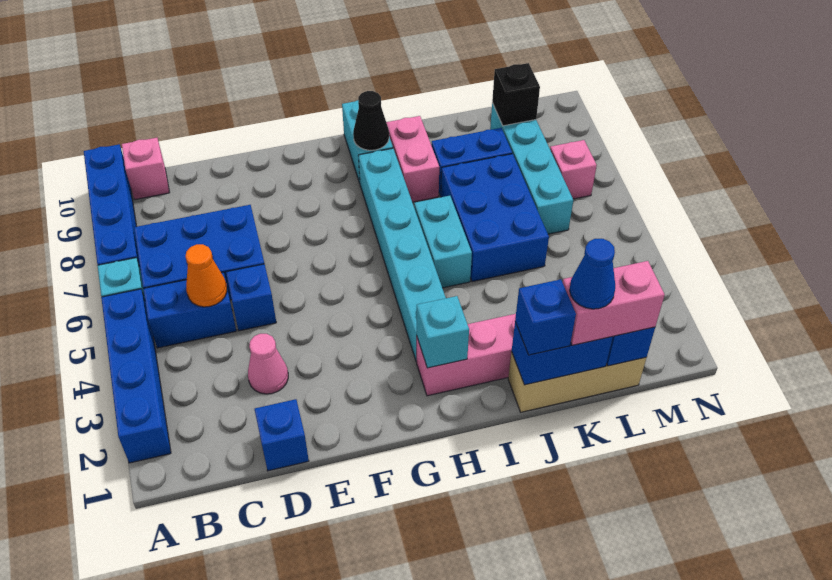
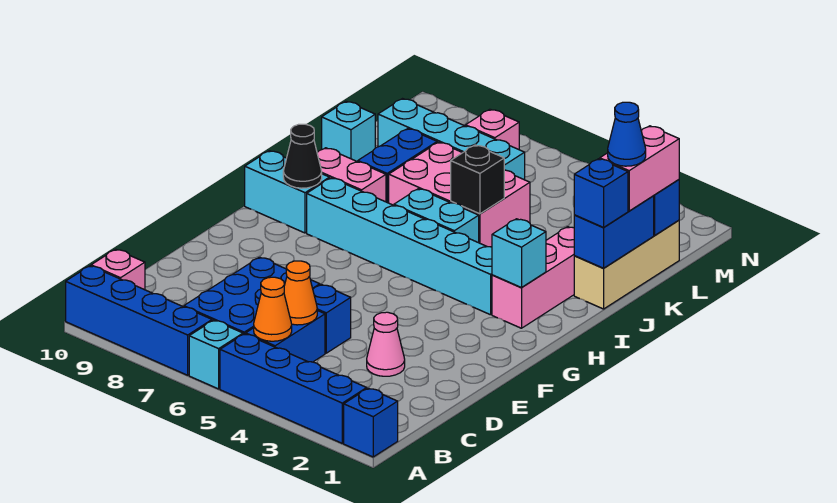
none -> orange 1x1 cone [254,277,292,341]
blue 1x1 brick [255,399,309,471] -> blue 1x1 brick moved to [344,388,398,457]
blue 2x3 brick [441,154,549,282] -> pink 2x3 brick [389,142,530,247]
none -> cyan 1x1 brick [322,101,375,162]
black 1x1 brick [492,63,540,126] -> black 1x1 brick moved to [451,145,504,214]

